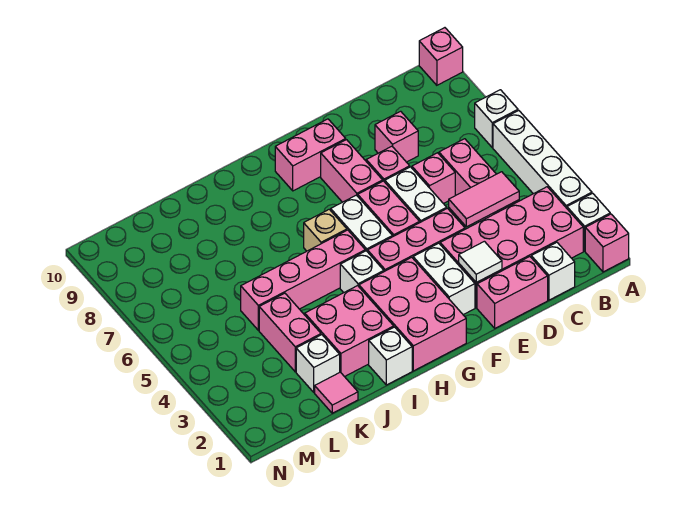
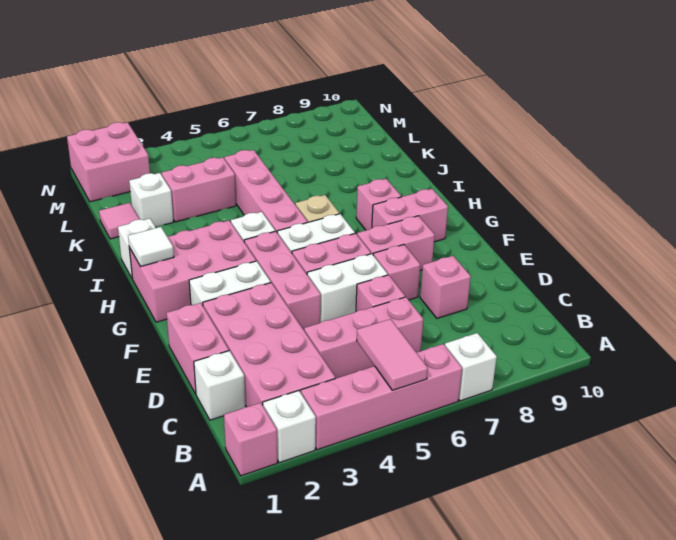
white 1x4 brick [493,110,592,208] -> pink 1x4 brick [301,344,462,450]
pink 1x1 brick [419,28,463,85] -> pink 1x1 brick moved to [356,179,401,230]
pink 1x2 tile [449,172,519,227] -> pink 1x2 tile moved to [357,319,428,390]
white 1x1 tile [459,241,502,283] -> white 1x1 tile moved to [128,227,174,266]
pink 1x2 brick [275,119,346,191] -> pink 1x2 brick turned to [372,189,448,242]
pink 2x2 brick [305,286,394,377] -> pink 2x2 brick moved to [67,122,150,202]

